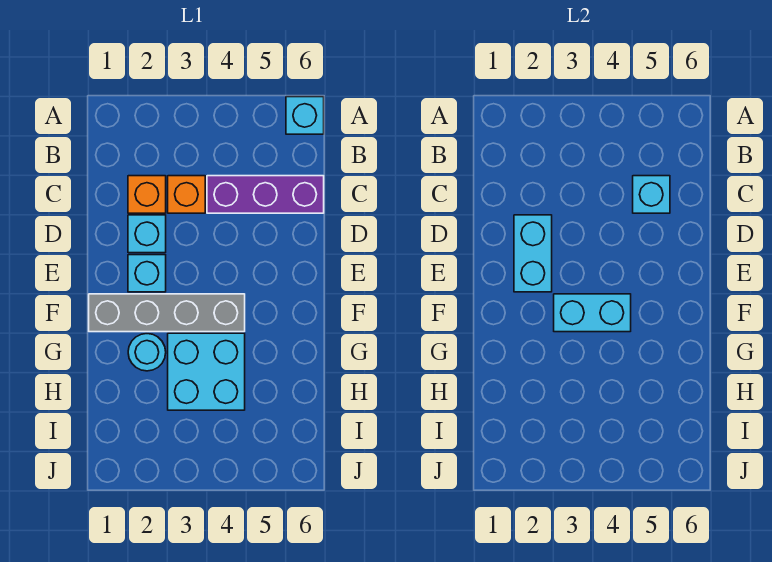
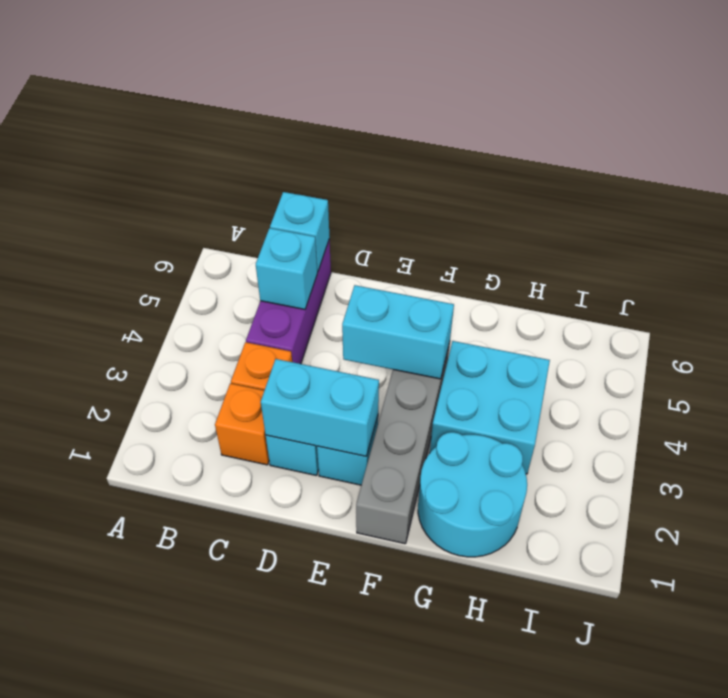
cyan 1x1 brick [286,97,324,134] -> cyan 1x1 brick moved to [270,192,330,272]
cyan 1x2 brick [554,294,631,332] -> cyan 1x2 brick turned to [342,285,454,379]
cyan 1x1 round brick [128,334,166,371] -> cyan 2x2 round brick [418,432,527,557]

